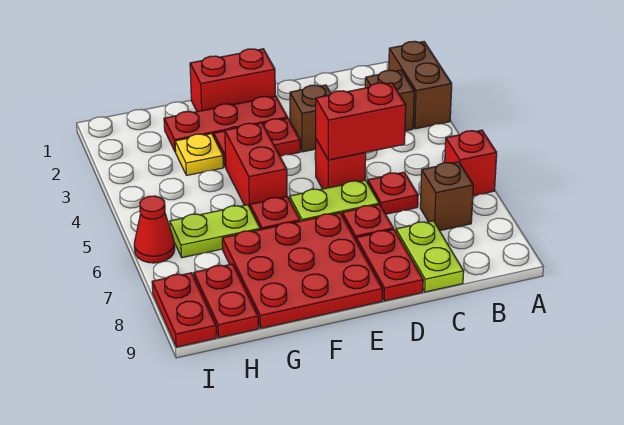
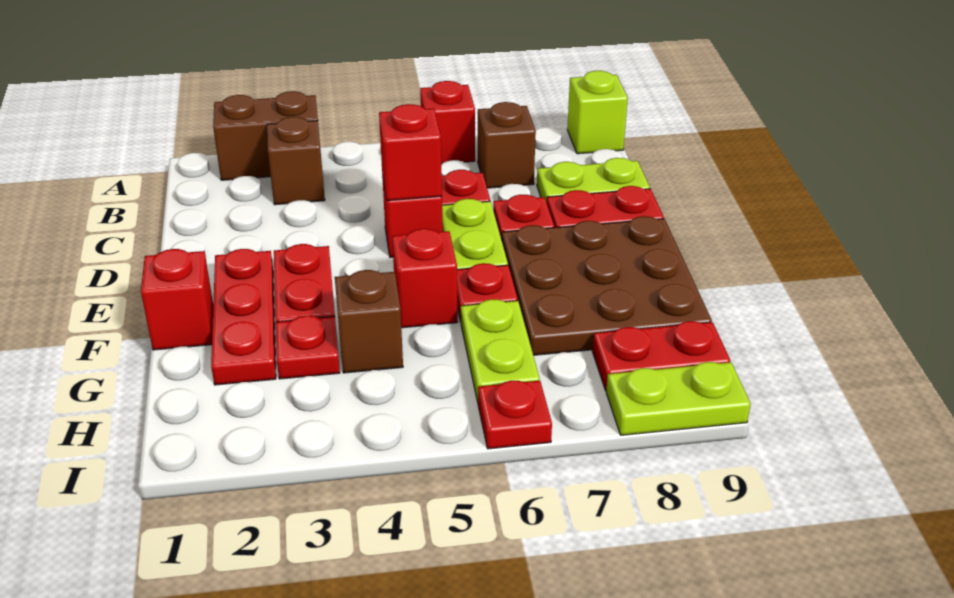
none -> lime 1x1 brick [567,71,628,154]
red 1x2 brick [316,83,406,160] -> red 1x1 brick [379,104,442,201]
brown 1x1 brick [290,85,331,152] -> brown 1x1 brick moved to [335,270,403,373]
red 1x2 brick [190,49,275,112] -> red 1x1 brick [141,249,213,350]
red 3x3 plate [222,213,383,328] -> brown 3x3 plate [502,216,712,355]
red 1x2 brick [225,123,287,207] -> red 1x1 brick [392,229,458,328]
yellow 1x1 plate [175,134,223,175] -> red 1x1 plate [276,316,340,379]
red 1x1 cone [134,196,175,263] -> red 1x1 plate [478,381,552,449]
red 1x2 plate [152,273,217,347] -> lime 1x2 plate [606,362,751,435]

